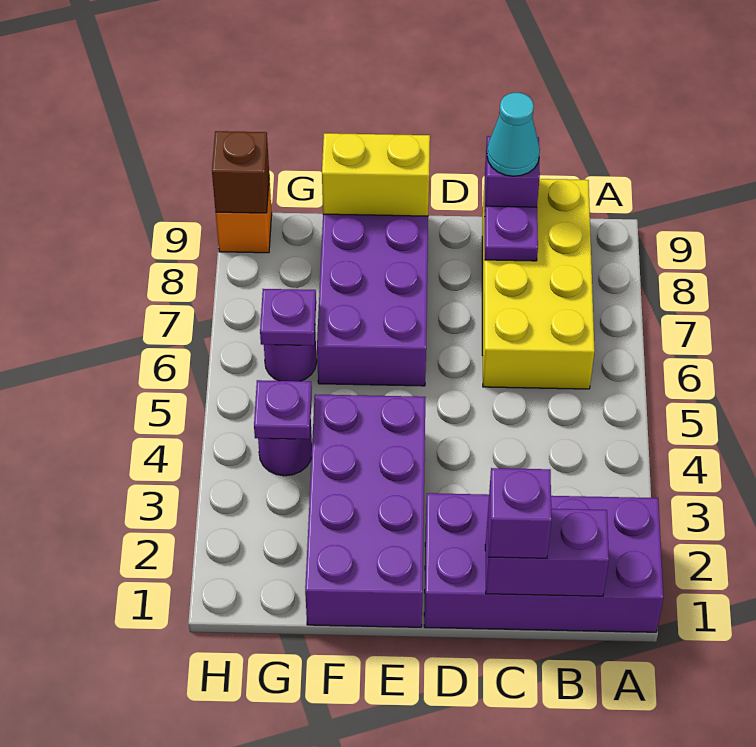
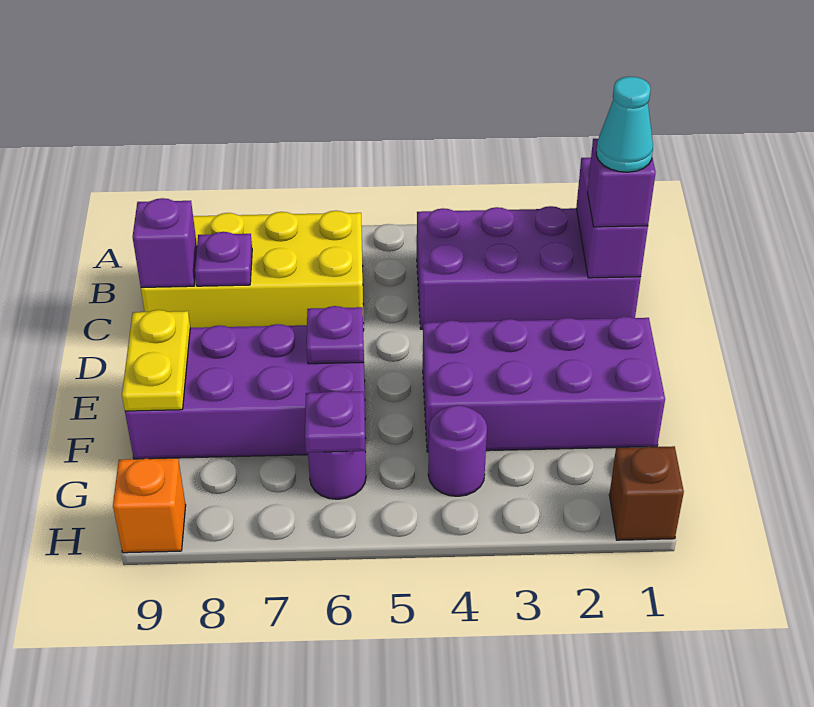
purple 2x4 brick [424,493,663,632] -> purple 2x4 brick turned to [417,206,641,329]
cyan 1x1 cone [487,93,540,176] -> cyan 1x1 cone moved to [596,77,653,172]
yellow 1x2 brick [322,133,430,216] -> yellow 1x2 plate [122,310,190,411]
purple 1x1 plate [254,380,312,439] -> purple 1x1 plate moved to [307,306,364,364]
brown 1x1 brick [212,131,269,213] -> brown 1x1 brick moved to [609,446,684,540]

